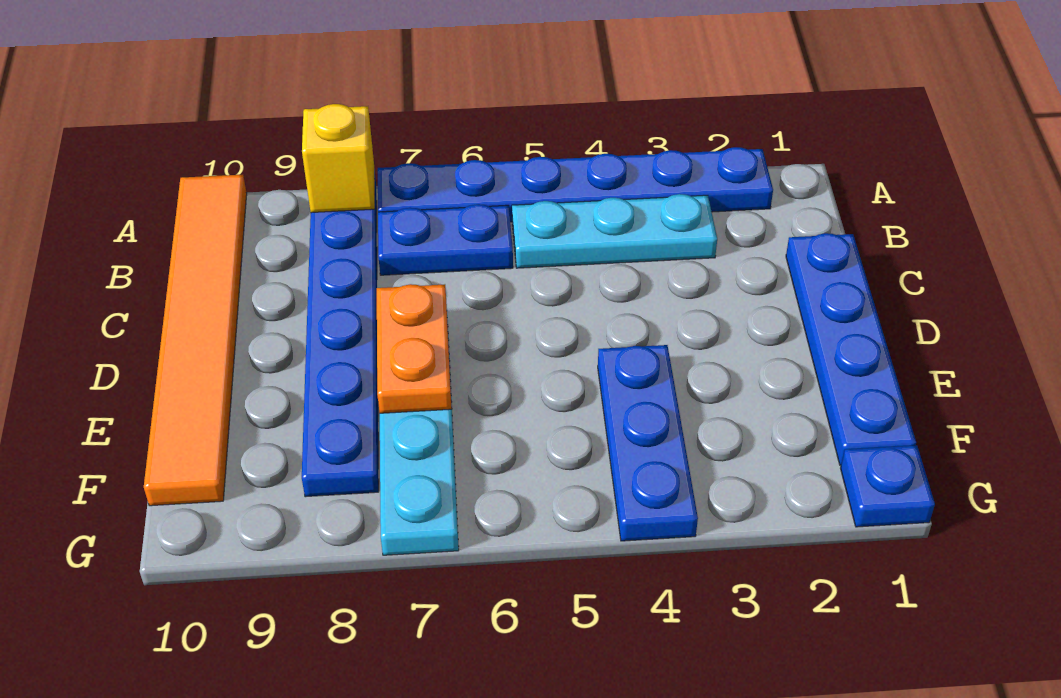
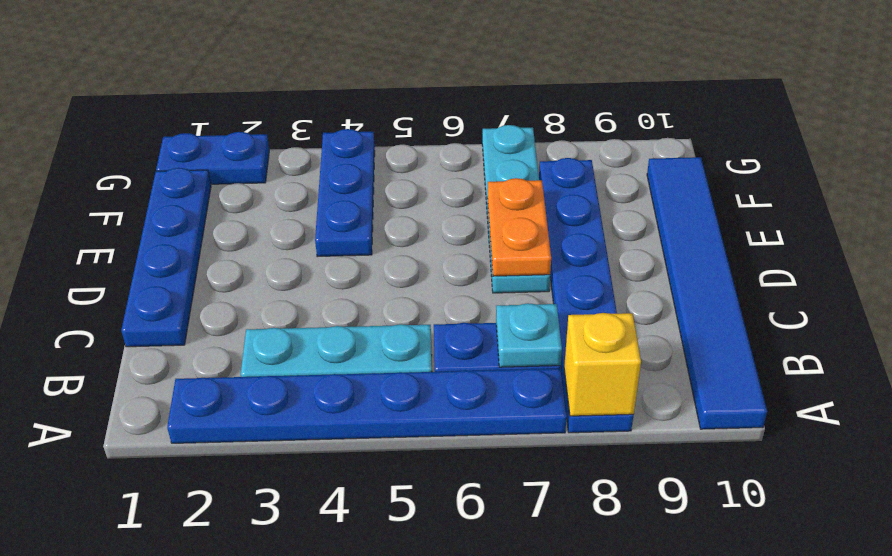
orange 1x6 tile [144,175,247,506] -> blue 1x6 tile [647,157,767,429]
none -> cyan 1x1 plate [496,303,562,367]
blue 1x1 plate [841,445,935,527] -> blue 1x2 plate [156,132,269,184]

